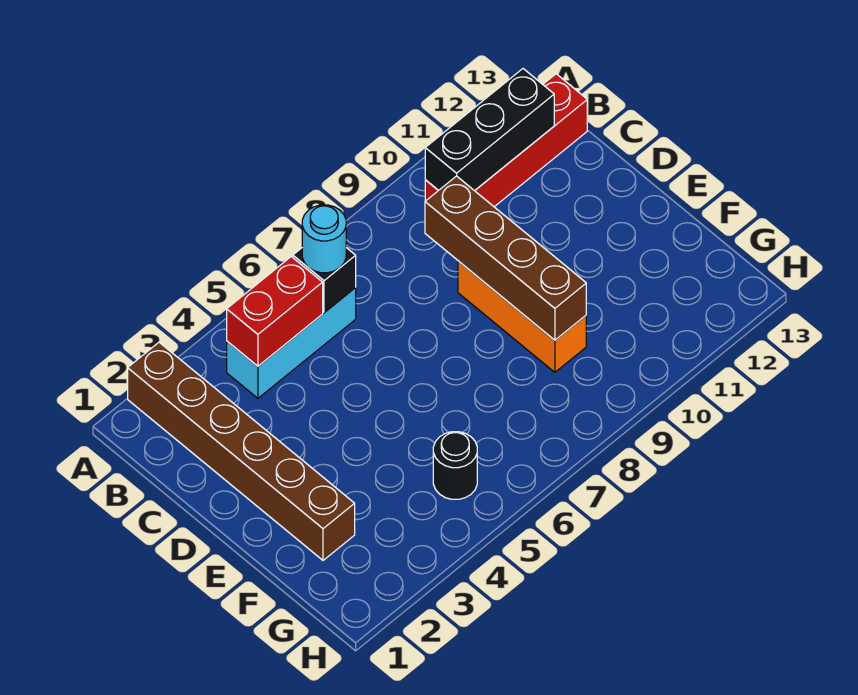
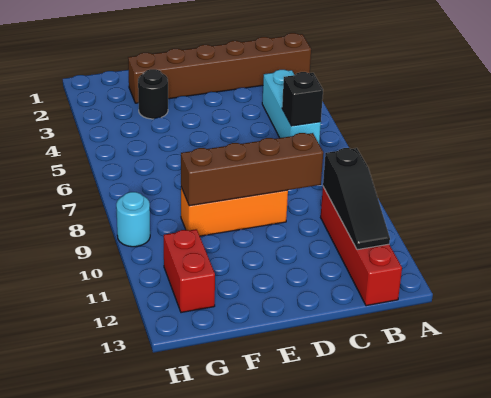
red 1x2 brick [227,257,323,366] -> red 1x2 brick moved to [164,229,215,313]
cyan 1x1 round brick [302,205,346,273] -> cyan 1x1 round brick moved to [116,192,150,247]
black 1x3 brick [425,69,554,191] -> black 1x3 slope [323,148,390,250]
black 1x1 round brick [433,432,477,499] -> black 1x1 round brick moved to [138,69,168,119]

